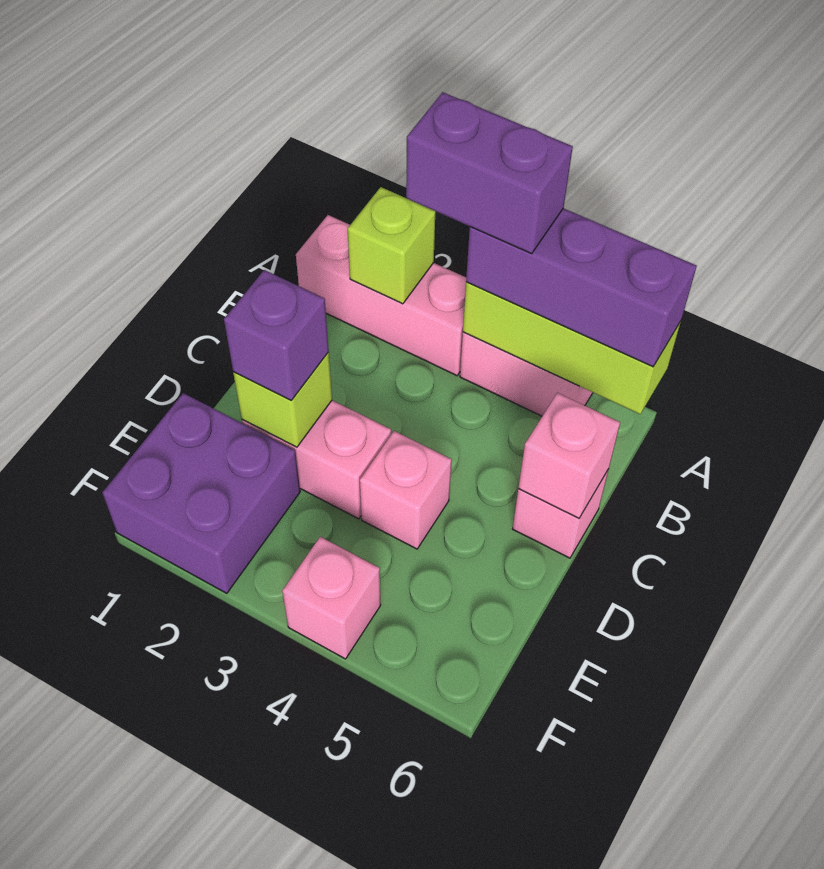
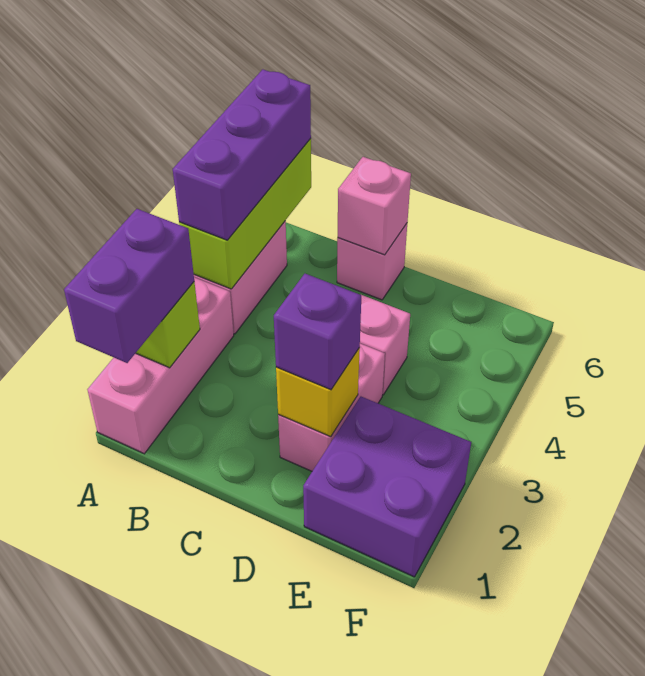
purple 1x2 brick [406,92,573,254] -> purple 1x2 brick moved to [64,209,194,363]
lime 1x1 brick [233,352,332,447] -> yellow 1x1 brick [276,348,360,437]
pink 1x1 brick [282,537,381,659] -> none

